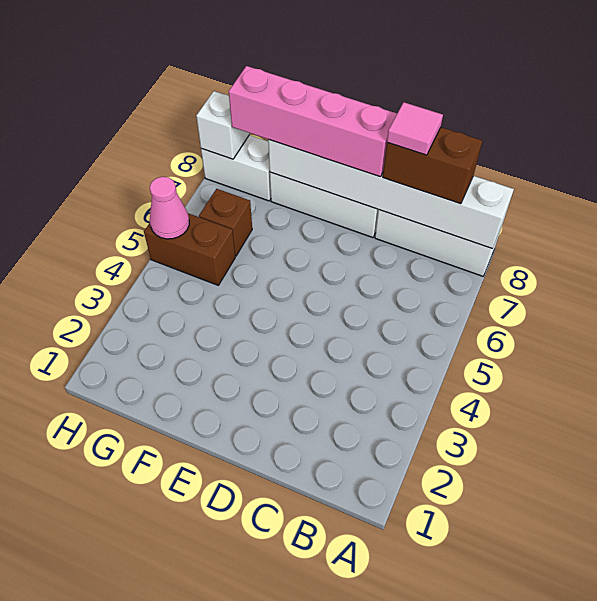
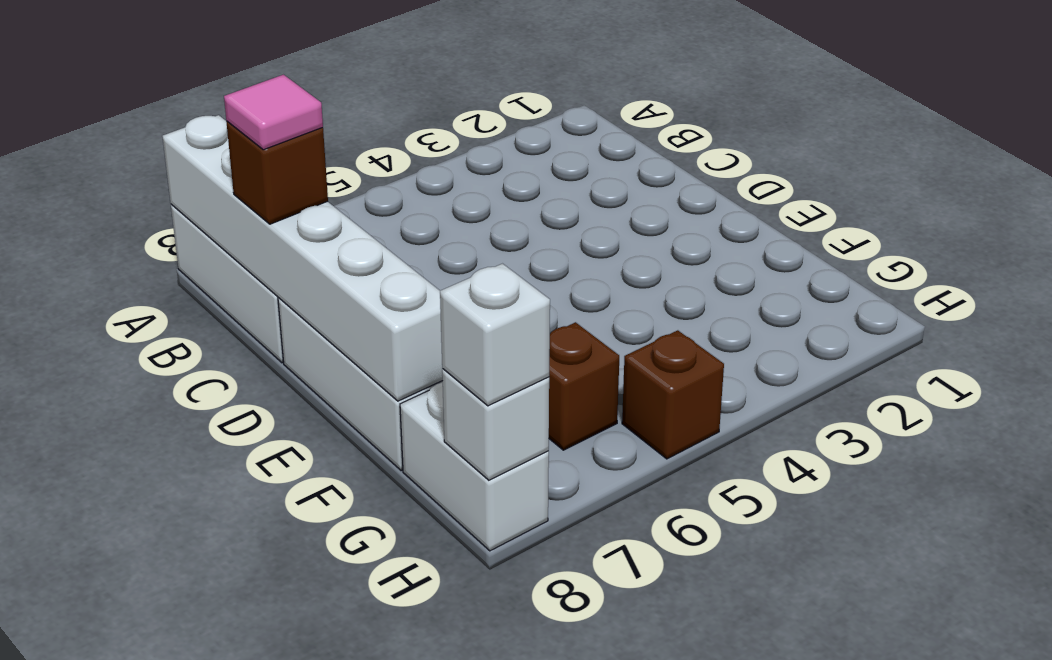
brown 1x2 brick [383,127,482,204] -> brown 1x1 brick [226,121,328,224]
pink 1x4 brick [229,66,397,177] -> none
brown 1x2 brick [144,213,235,285] -> brown 1x1 brick [622,330,724,459]
pink 1x1 cone [150,177,189,239] -> none
none -> white 1x1 brick [440,264,550,406]

